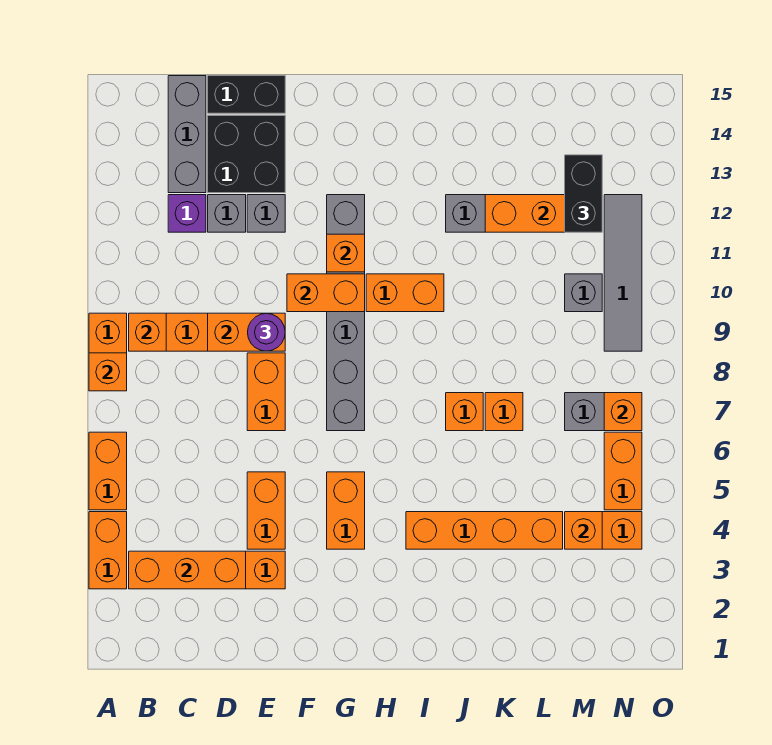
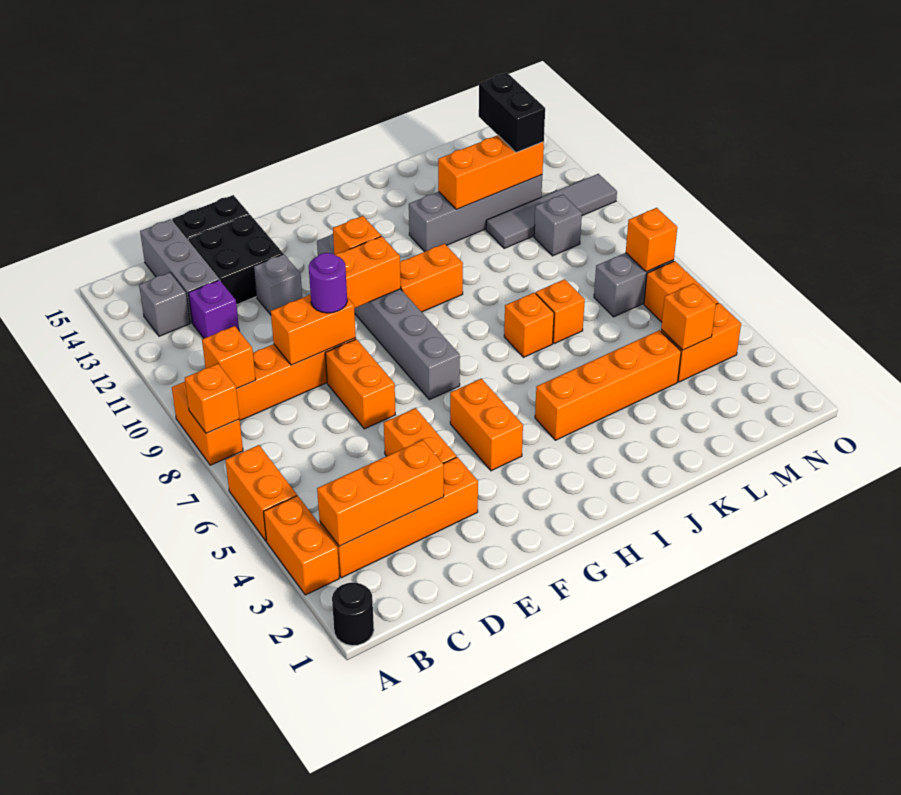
none -> black 1x1 round brick [332,583,374,646]
grey 1x1 brick [208,195,246,232] -> grey 1x1 brick moved to [139,272,190,336]
grey 1x4 tile [604,195,642,351] -> grey 1x4 tile turned to [486,174,617,248]

